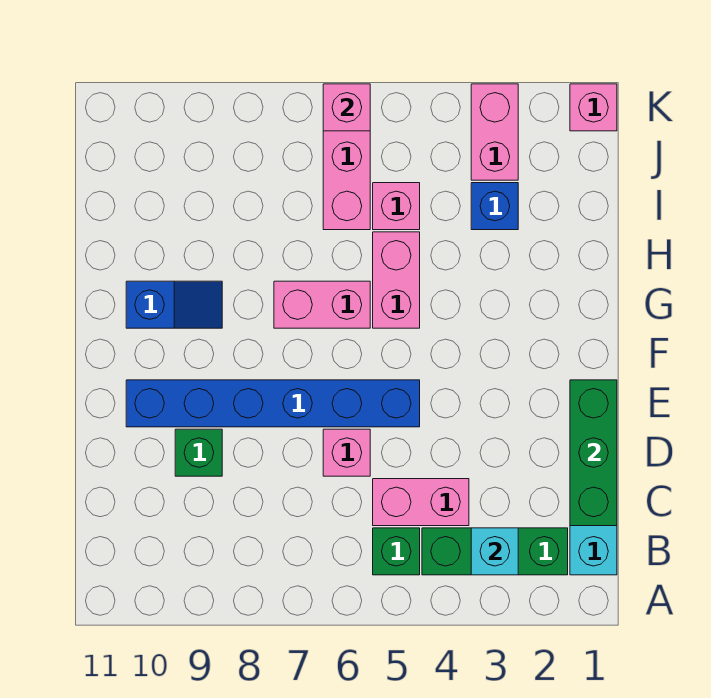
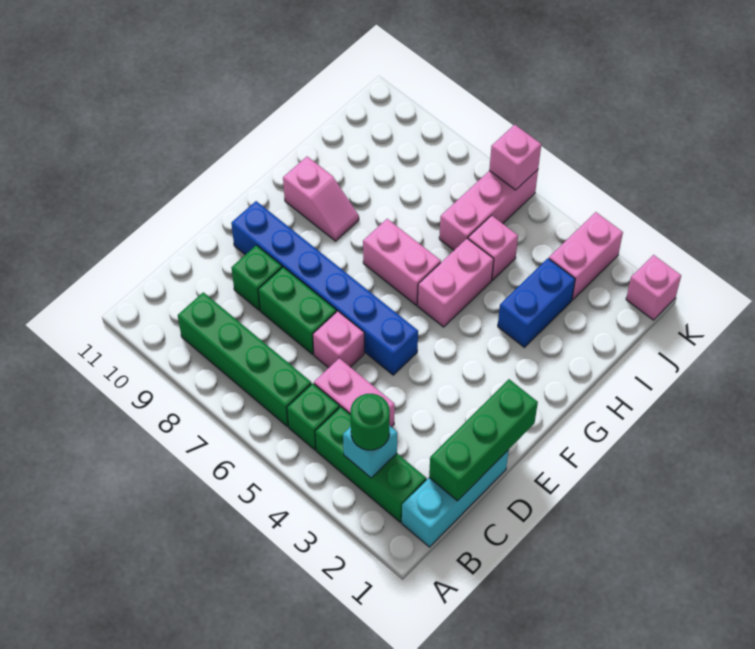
none -> green 1x1 round brick [351,394,390,450]
none -> green 1x4 brick [178,292,311,426]
none -> green 1x2 brick [258,267,336,354]
blue 1x2 slope [126,281,222,328] -> pink 1x2 slope [283,157,359,241]
blue 1x1 brick [471,183,518,230] -> blue 1x2 brick [498,258,575,347]

